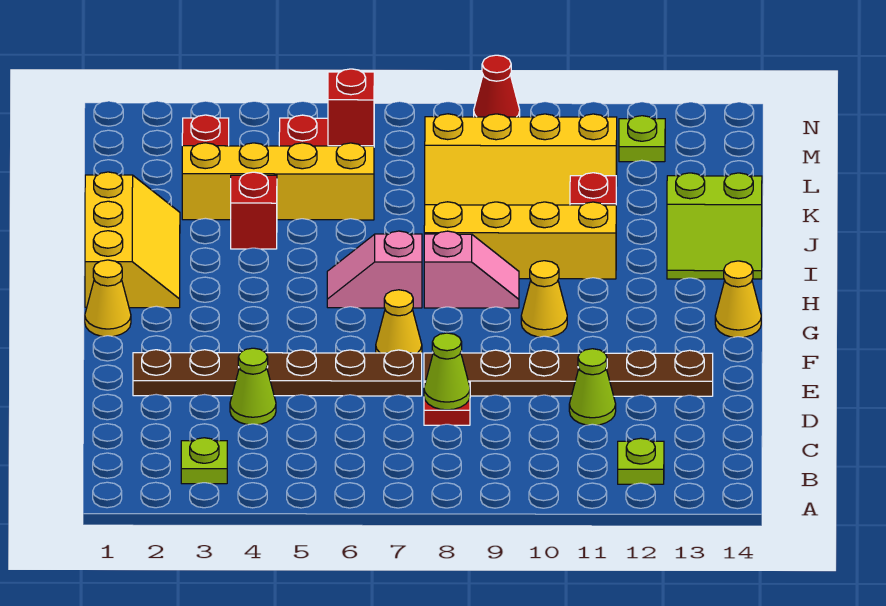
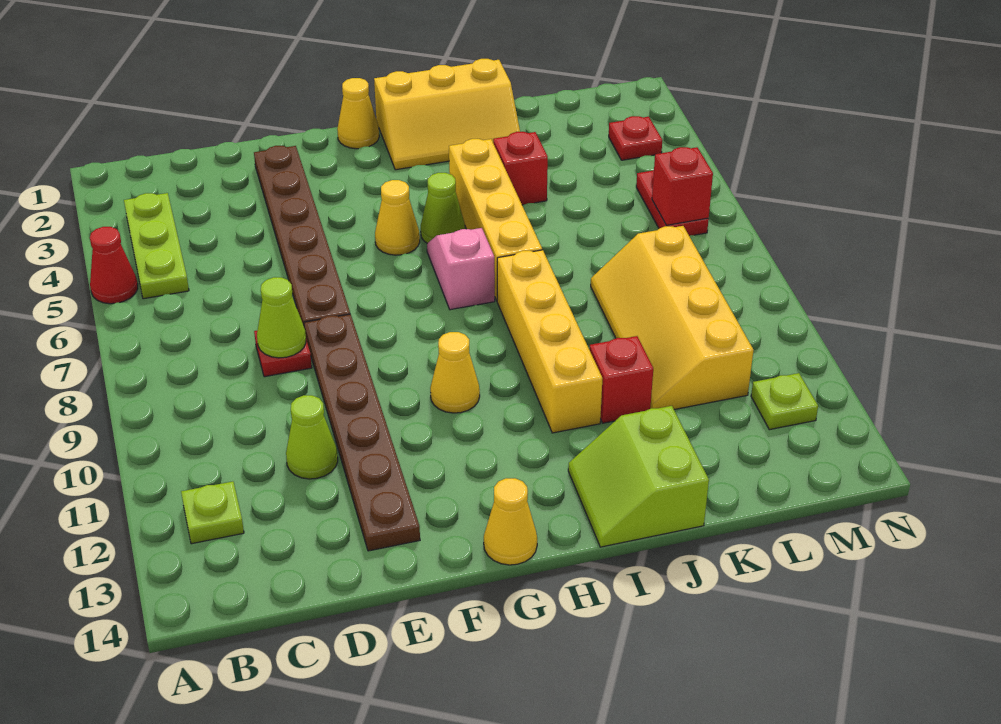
lime 1x1 plate [181,438,227,484] -> lime 1x3 plate [124,193,189,299]
lime 1x1 cone [230,348,276,425] -> lime 1x1 cone moved to [421,173,465,243]
yellow 1x1 cone [376,290,422,353] -> yellow 1x1 cone moved to [375,180,420,255]
pink 1x2 slope [424,231,519,308] -> none
yellow 1x4 brick [182,143,374,220] -> yellow 1x4 brick moved to [449,139,542,301]
red 1x1 cone [474,55,520,117] -> red 1x1 cone moved to [90,227,138,304]

